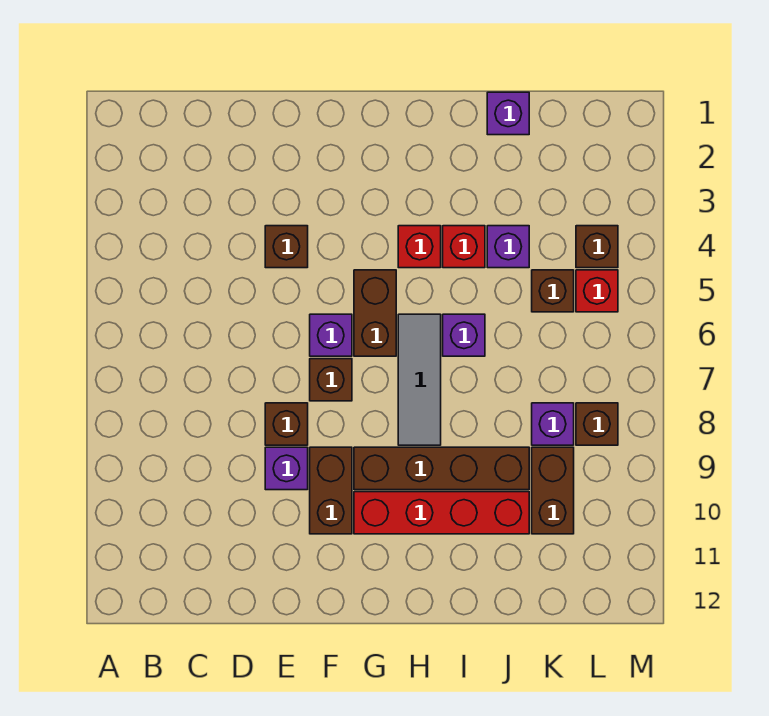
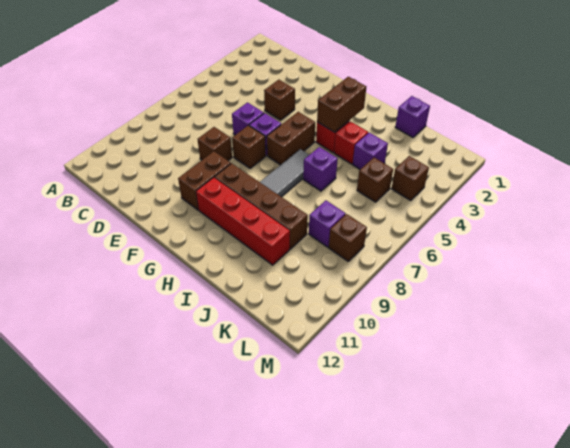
purple 1x1 brick [265,447,308,490] -> purple 1x1 brick moved to [232,103,264,135]
brown 1x2 brick [532,447,574,534] -> brown 1x2 brick moved to [317,77,366,132]
red 1x1 brick [576,270,618,312] -> none

